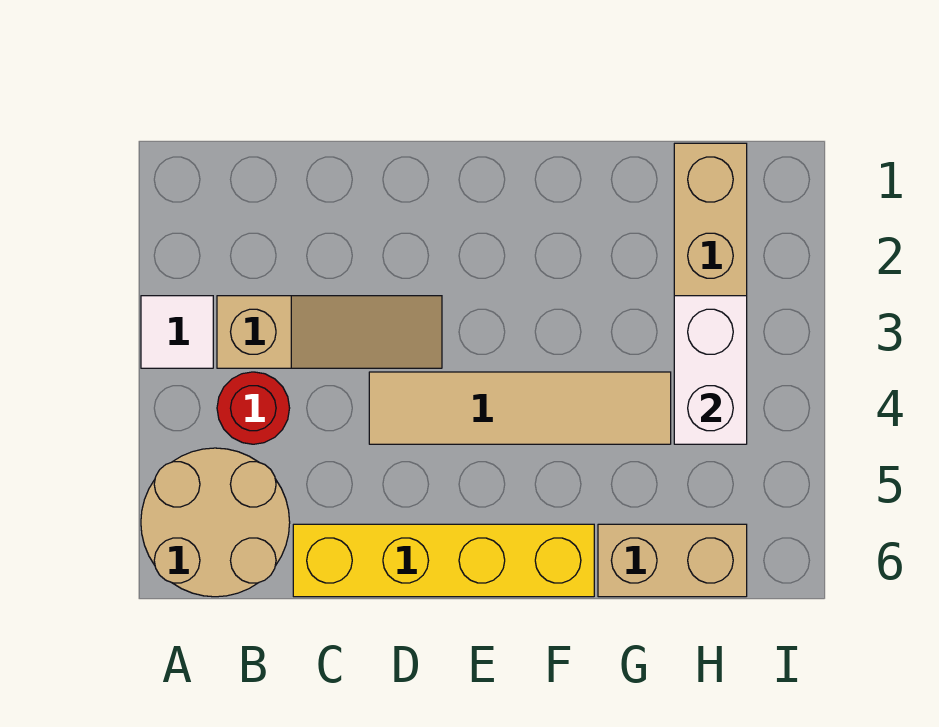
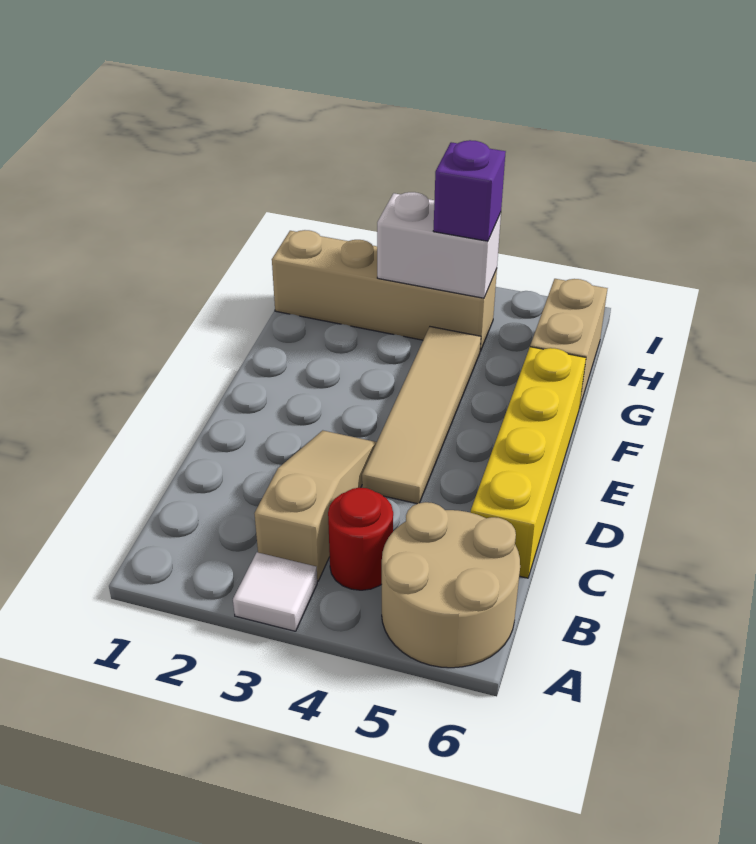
none -> purple 1x1 brick [433,140,506,241]

